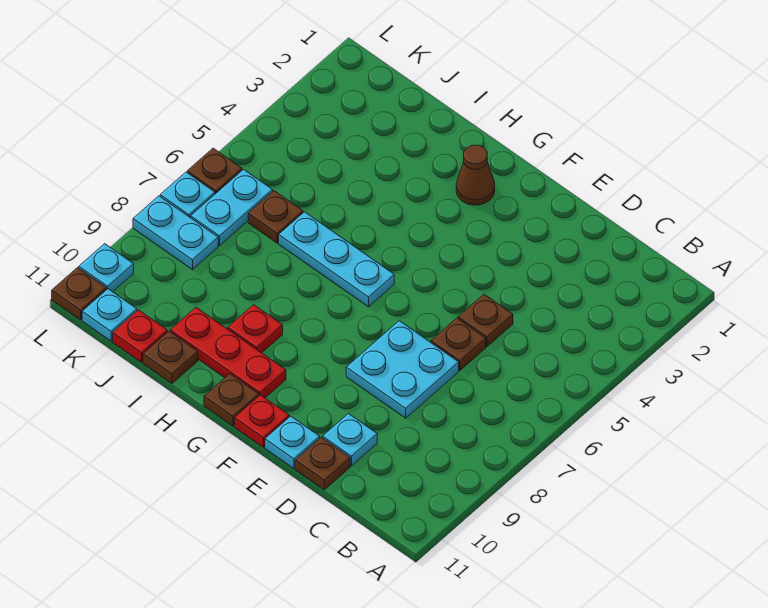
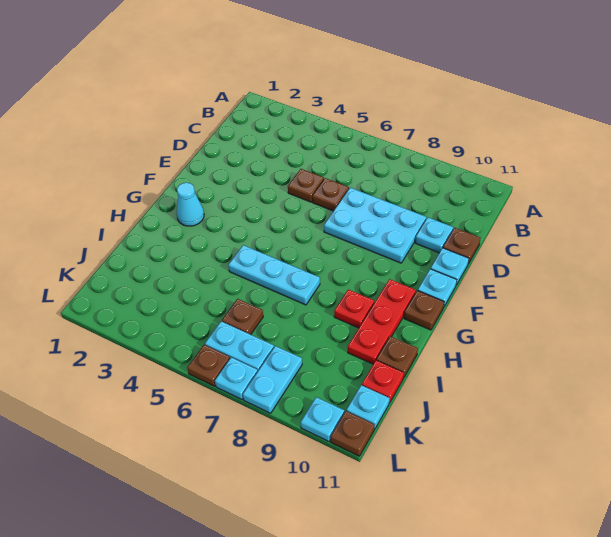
cyan 2x2 plate [346,321,459,418] -> cyan 2x3 plate [324,188,426,263]
red 1x1 plate [235,395,289,447] -> cyan 1x1 plate [418,269,457,306]
brown 1x1 cone [456,145,495,205] -> cyan 1x1 cone [176,183,204,226]
cyan 1x3 plate [279,212,394,307] -> cyan 1x3 plate turned to [228,245,320,305]

